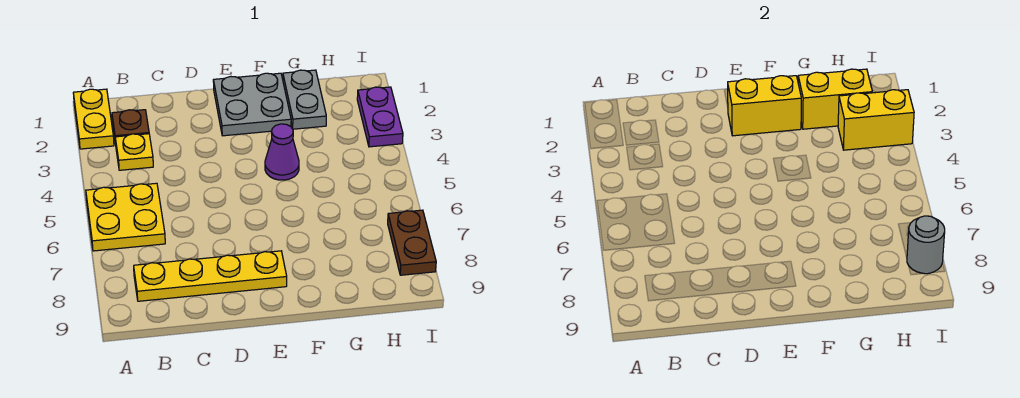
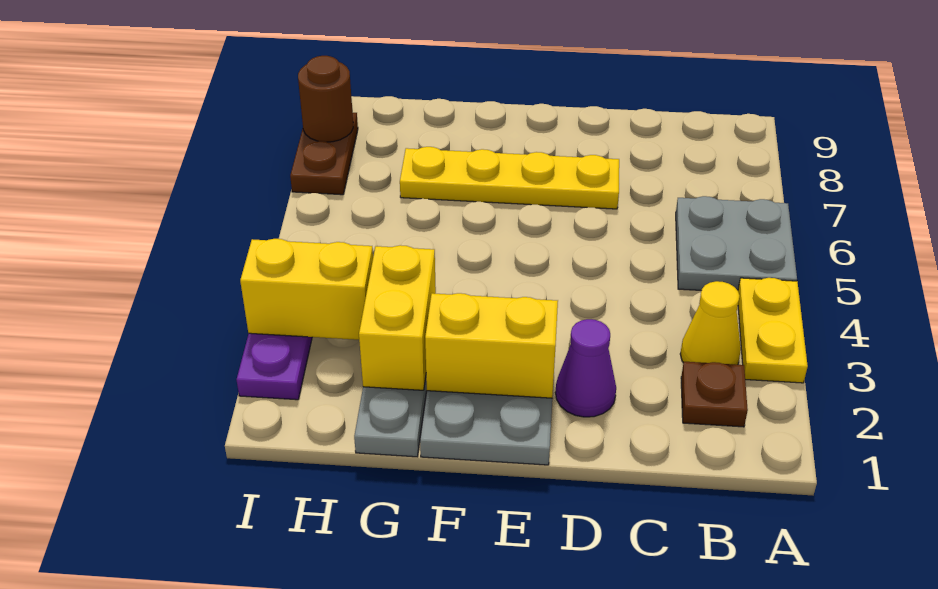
yellow 1x2 plate [73,89,114,149] -> yellow 1x2 plate moved to [738,278,808,383]
yellow 2x2 plate [86,183,165,251] -> grey 2x2 plate [676,196,797,290]
yellow 1x1 plate [115,134,153,170] -> yellow 1x1 cone [680,281,741,365]
yellow 1x4 plate [134,251,287,301] -> yellow 1x4 plate moved to [400,147,619,209]
purple 1x1 cone [265,124,299,180] -> purple 1x1 cone moved to [556,319,616,417]
yellow 1x2 brick [798,69,872,129] -> yellow 1x2 brick turned to [359,245,436,390]
grey 1x1 round brick [907,216,945,274] -> brown 1x1 round brick [298,56,353,142]

